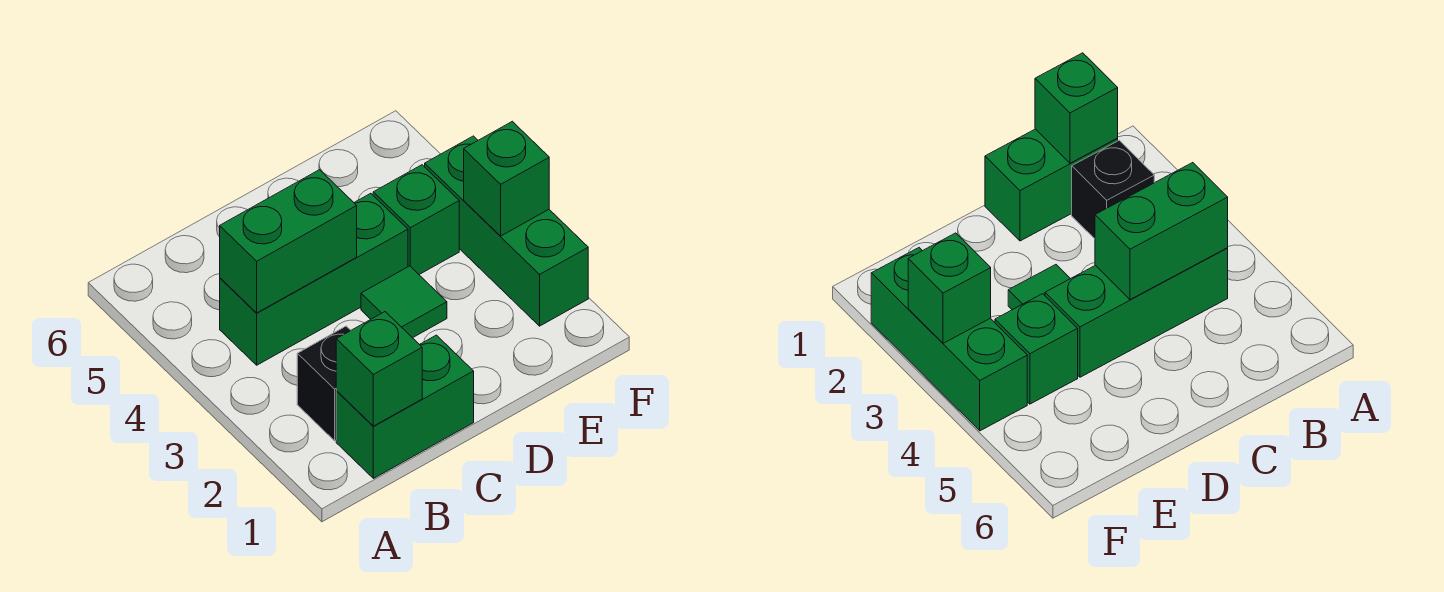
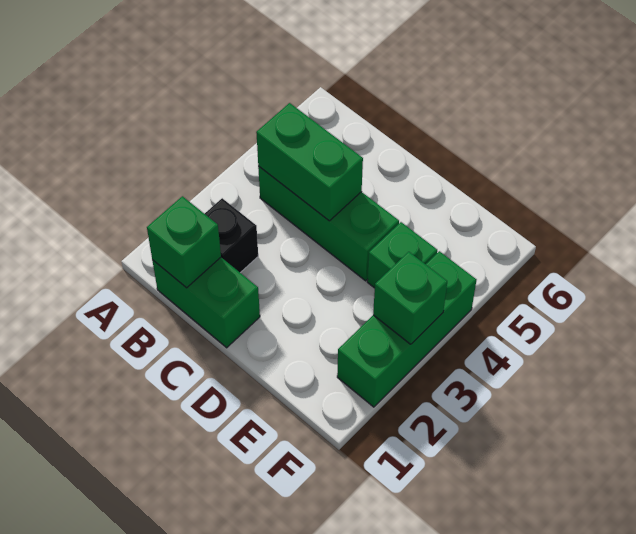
green 1x1 tile [361,266,447,338] -> none

